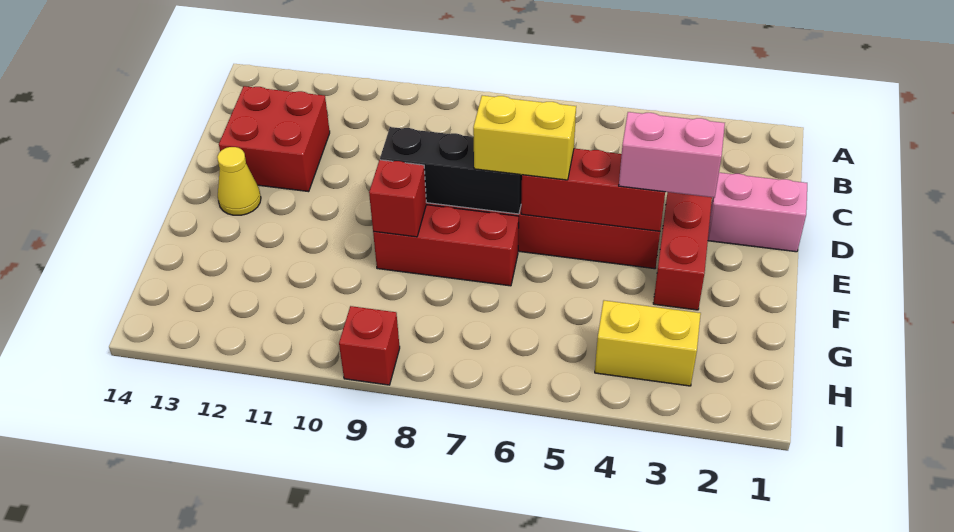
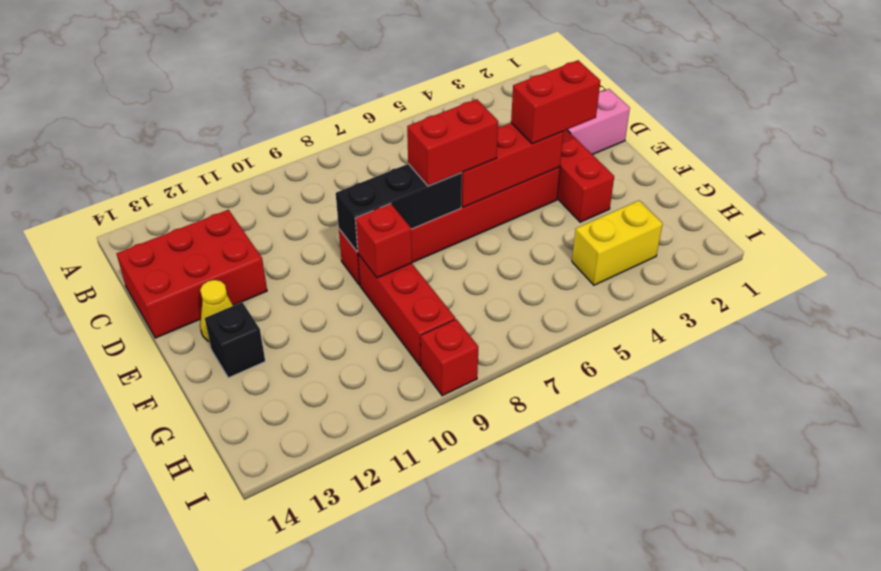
red 2x2 brick [219,86,330,192] -> red 2x3 brick [116,210,267,338]
pink 1x2 brick [619,112,725,198] -> red 1x2 brick [511,60,600,144]
yellow 1x2 brick [473,96,576,180] -> red 1x2 brick [407,99,498,186]
red 1x3 brick [373,205,519,286] -> red 1x3 brick turned to [358,254,455,366]
none -> black 1x1 brick [205,302,265,378]

